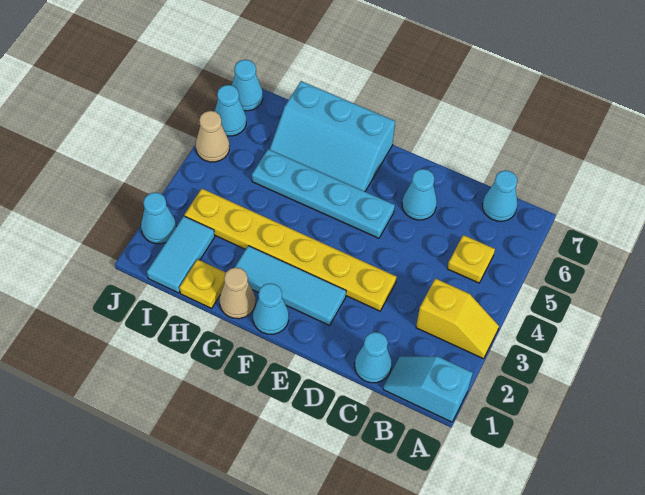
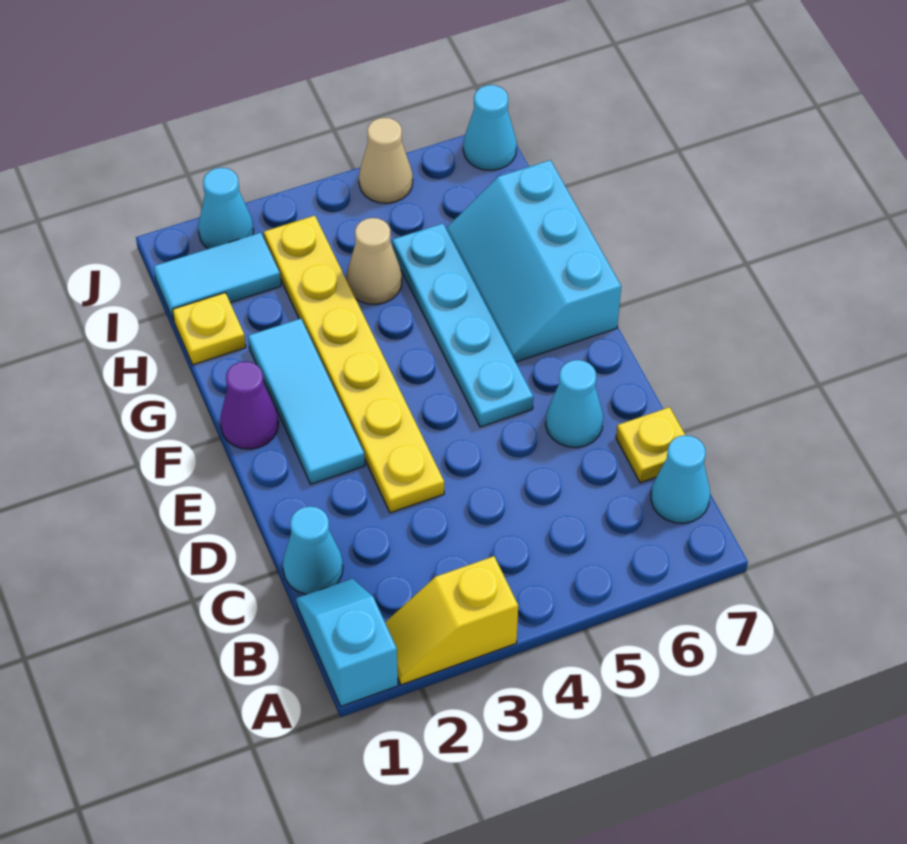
yellow 1x2 slope [416,278,499,359] -> yellow 1x2 slope turned to [385,556,518,685]
yellow 1x1 plate [447,235,495,283] -> yellow 1x1 plate moved to [616,407,685,483]
cyan 1x1 cone [253,283,289,334] -> purple 1x1 cone [220,362,278,449]
tan 1x1 cone [220,267,255,319] -> tan 1x1 cone moved to [347,218,402,304]
cyan 1x1 cone [215,85,246,136] -> none

